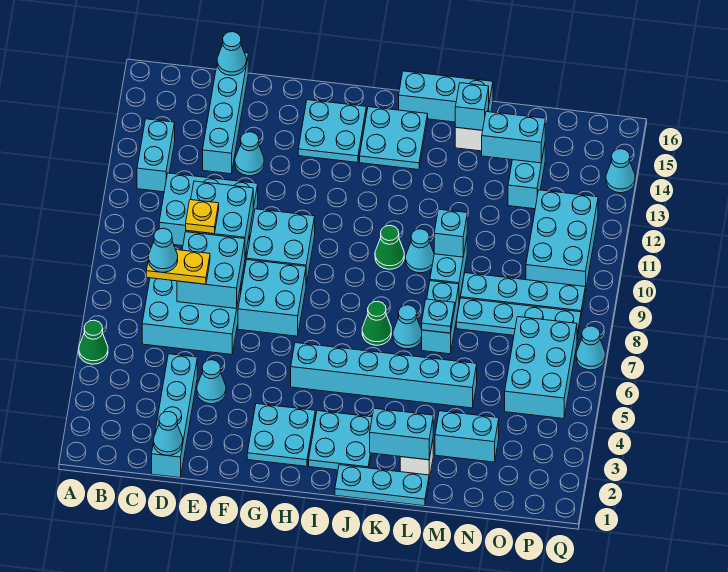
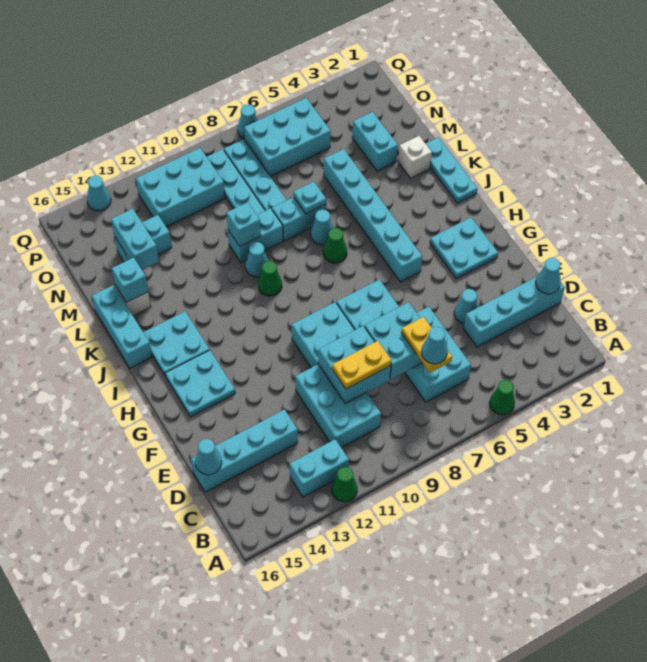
none -> green 1x1 cone [332,467,357,502]
yellow 1x1 plate [186,200,219,234] -> yellow 1x2 plate [332,341,392,389]
cyan 1x1 cone [235,132,264,176] -> none
cyan 2x2 plate [309,411,372,470] -> none
cyan 1x2 brick [370,408,433,460] -> none

